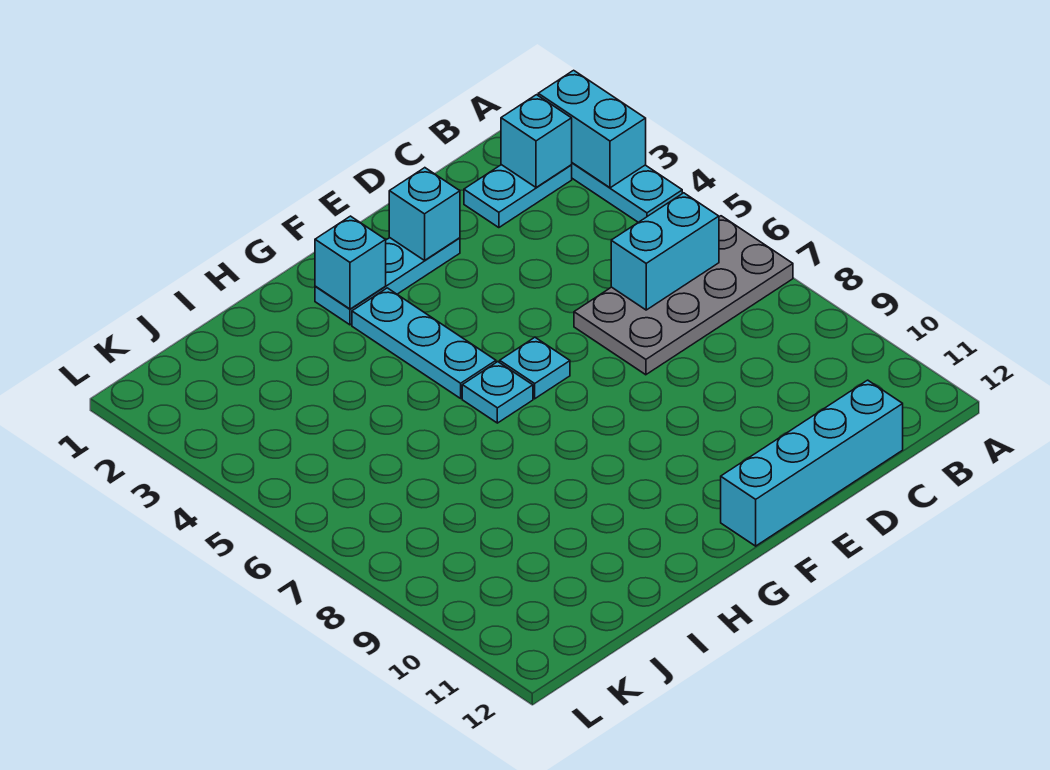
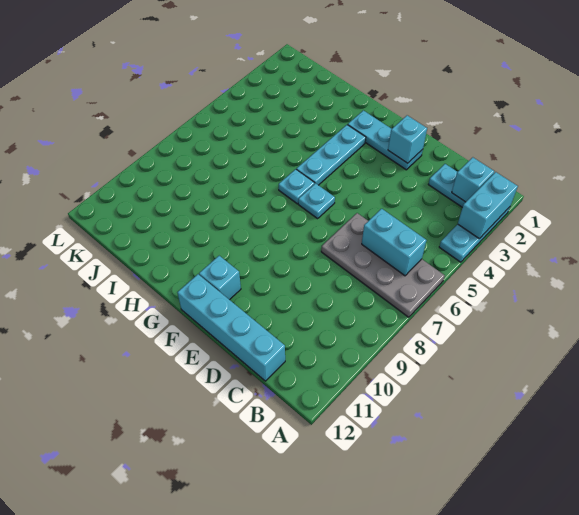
cyan 1x1 brick [315,216,386,309] -> cyan 1x1 brick moved to [199,256,241,300]

